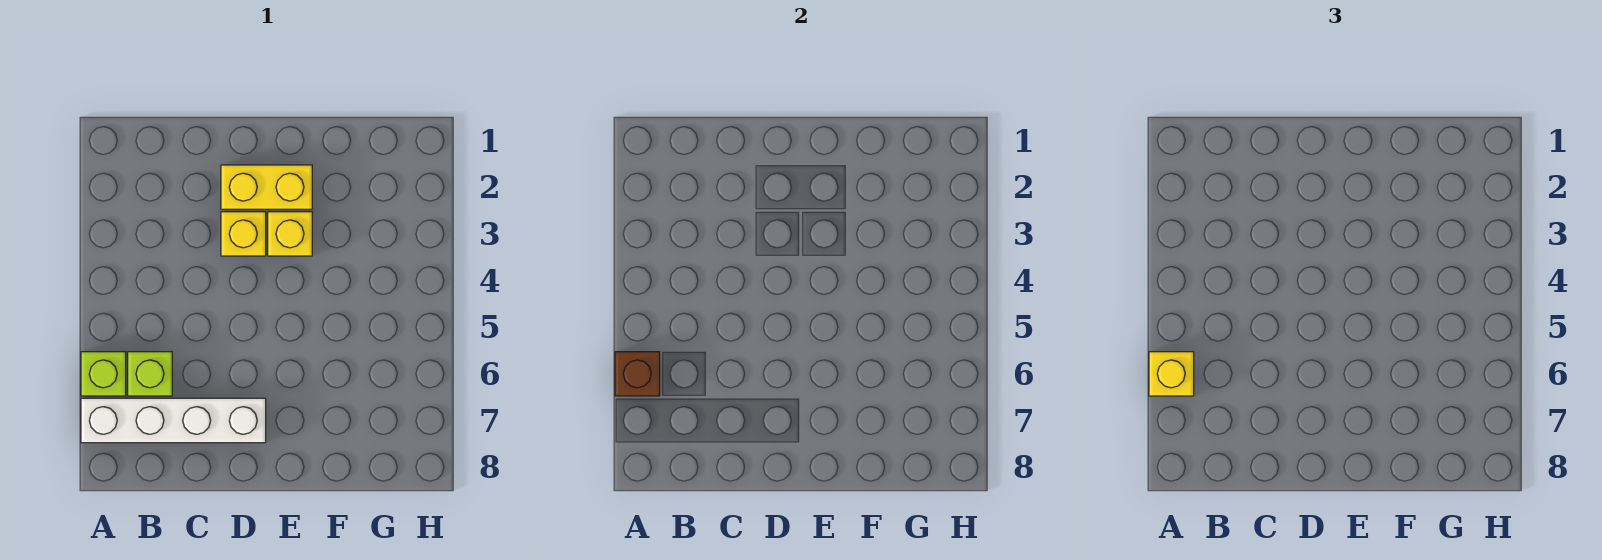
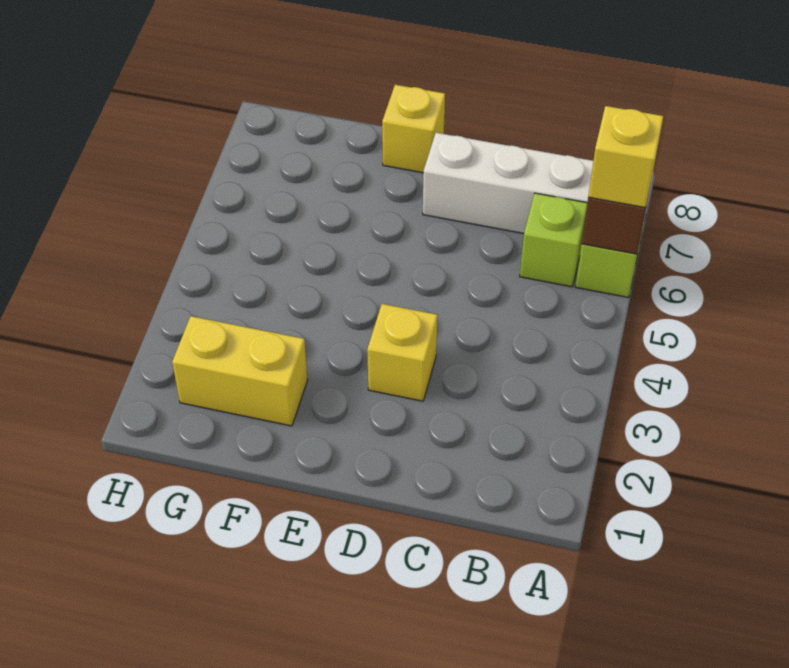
yellow 1x2 brick [221,165,312,209] -> yellow 1x2 brick moved to [172,316,308,426]
yellow 1x1 brick [268,212,312,256] -> yellow 1x1 brick moved to [382,85,445,173]

